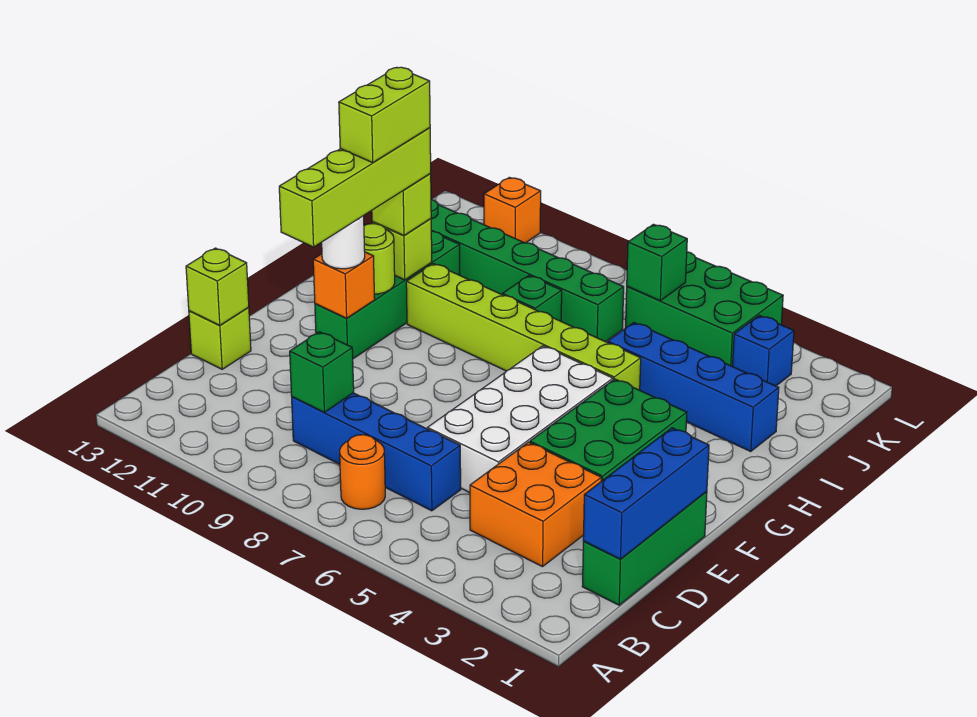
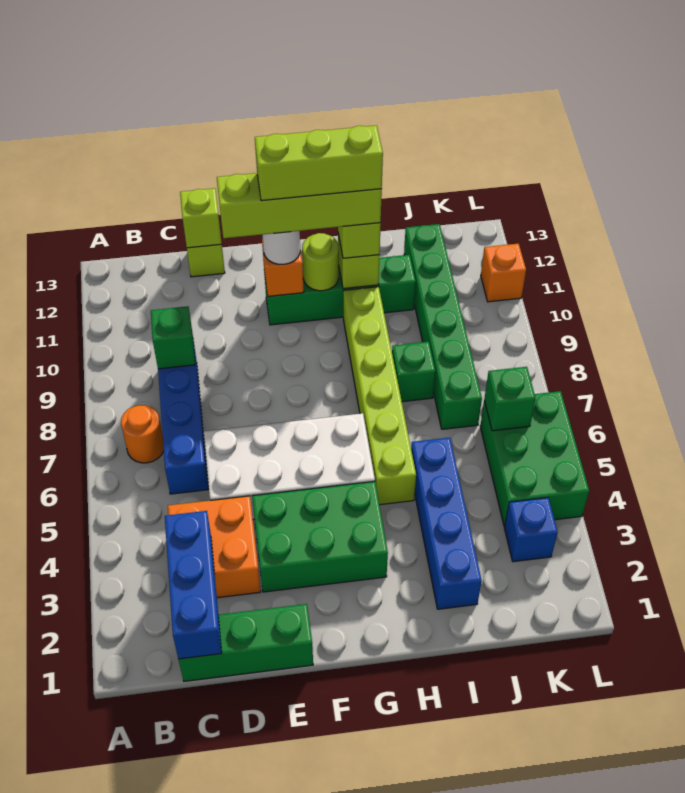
blue 1x3 brick [583,428,709,559] -> blue 1x3 brick turned to [165,511,222,659]
lime 1x2 brick [339,67,430,163] -> lime 1x3 brick [255,125,383,201]

